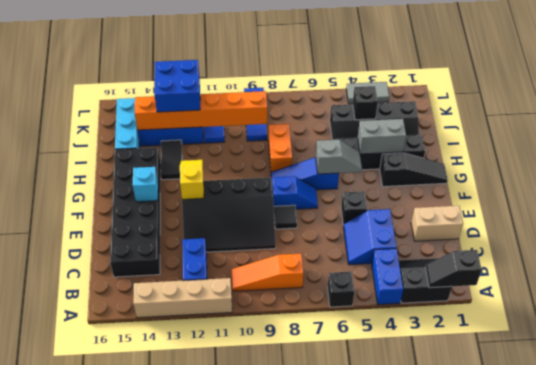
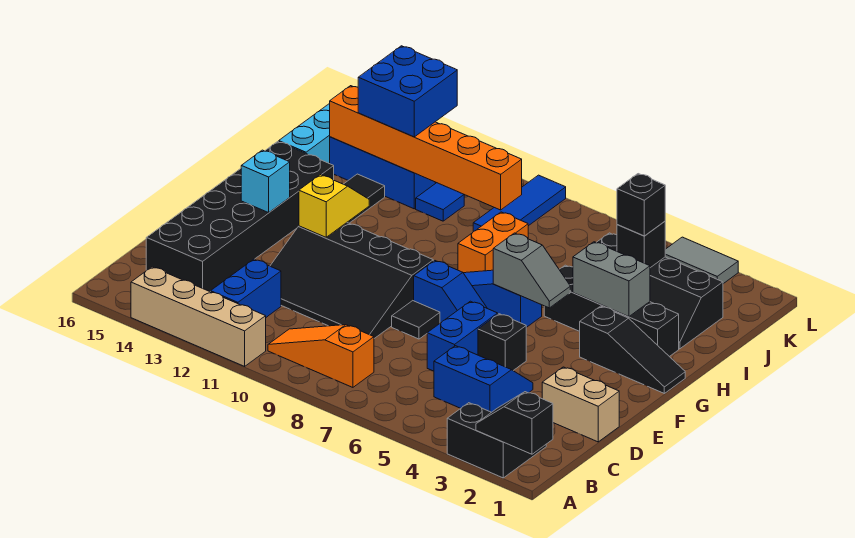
blue 1x2 brick [372,248,403,305] -> blue 1x2 brick moved to [427,301,498,371]
black 1x1 brick [327,272,354,307] -> black 1x1 brick moved to [617,174,665,236]
blue 2x2 slope [343,209,397,265] -> blue 2x2 slope turned to [434,346,533,412]

